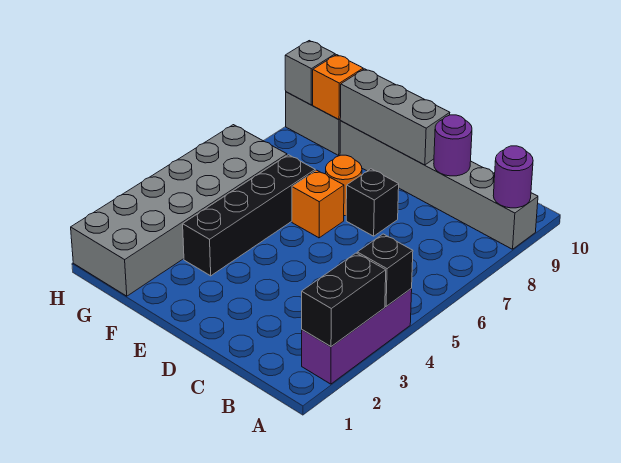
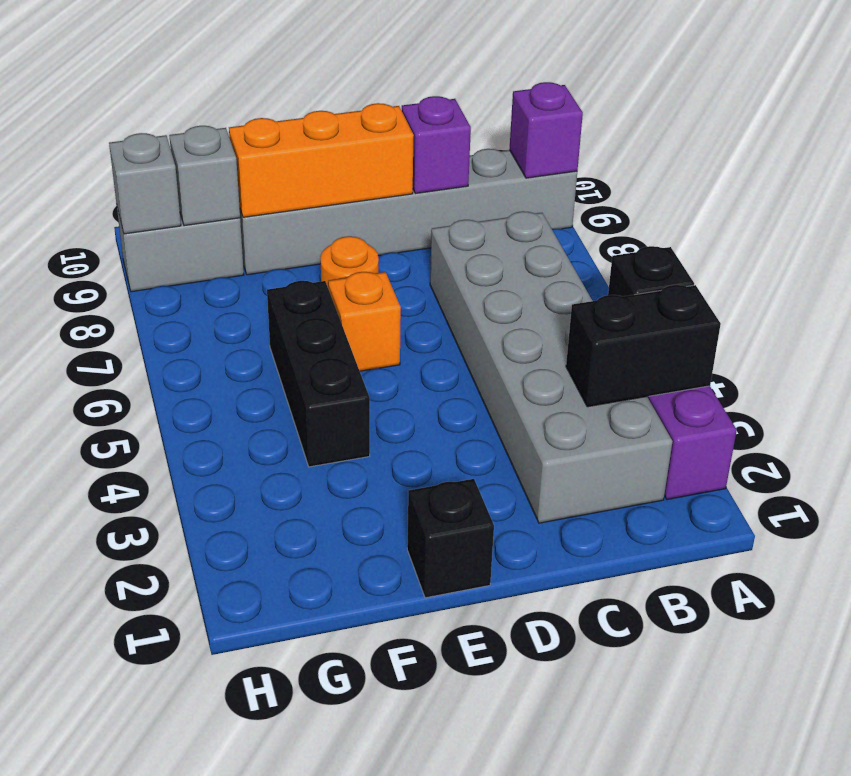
black 1x2 brick [302,253,386,347] -> black 1x2 brick turned to [566,285,721,407]
purple 1x1 round brick [493,146,533,208] -> purple 1x1 brick [509,82,583,178]
purple 1x1 round brick [434,115,472,176] -> purple 1x1 brick [402,96,471,194]
black 1x1 brick [346,169,399,236] -> black 1x1 brick moved to [407,479,494,598]
grey 1x3 brick [340,69,450,165] -> orange 1x3 brick [229,103,414,217]
black 1x4 brick [183,155,315,276] -> black 1x3 brick [267,281,370,467]
grey 2x6 brick [71,125,287,296] -> grey 2x6 brick moved to [430,211,673,523]
orange 1x1 brick [313,55,363,120] -> grey 1x1 brick [169,126,240,226]

